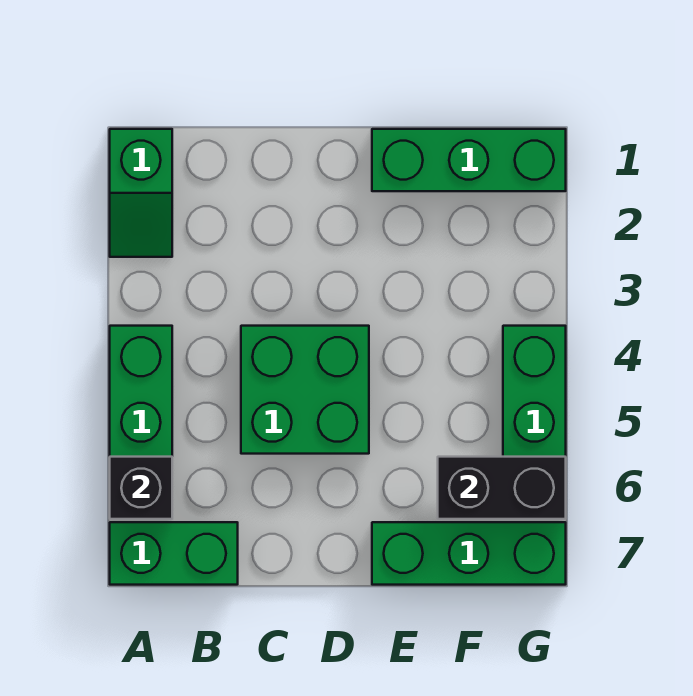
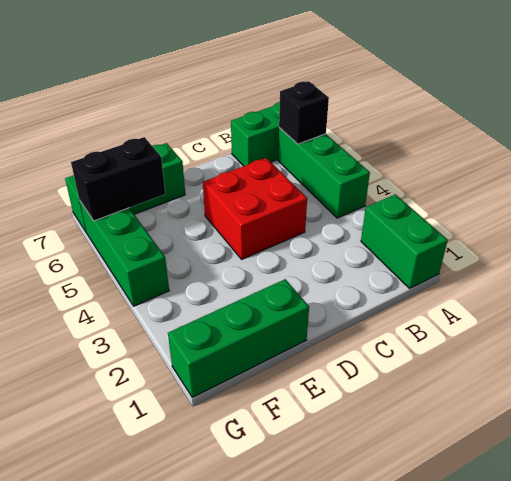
green 1x2 slope [110,129,172,257] -> green 1x2 brick [361,194,448,288]
green 2x2 brick [241,326,369,454] -> red 2x2 brick [203,158,307,259]

